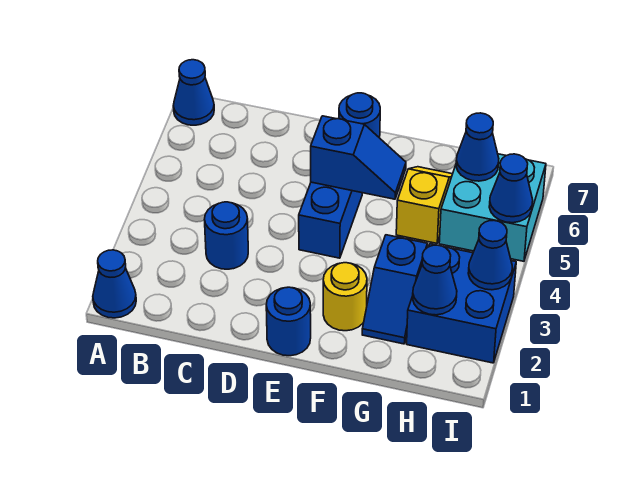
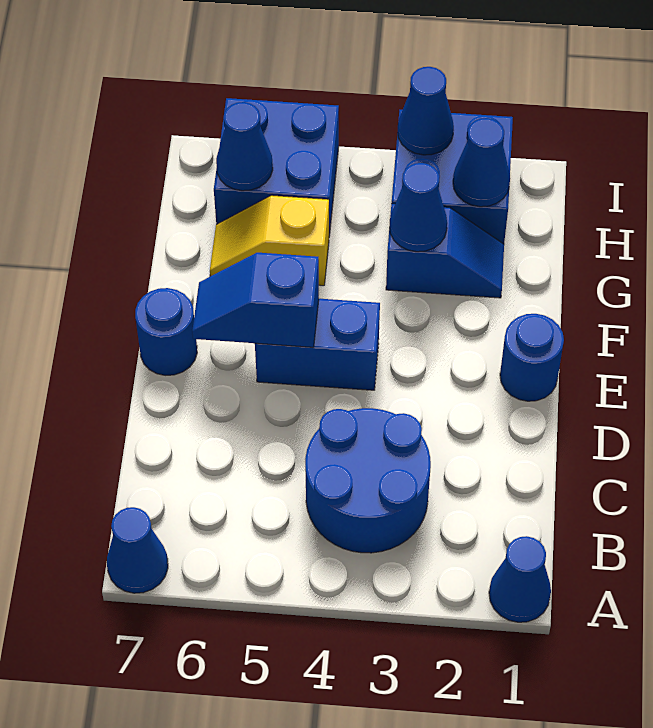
blue 1x1 round brick [204,202,248,269] -> blue 2x2 round brick [305,408,431,553]
blue 1x2 slope [311,116,406,199] -> blue 1x2 slope turned to [192,253,319,347]
yellow 1x1 round brick [323,263,367,331] -> none
cyan 2x2 brick [439,154,546,261] -> blue 2x2 brick [214,98,339,236]
blue 1x1 cone [489,154,533,223] -> blue 1x1 cone moved to [390,163,447,252]

